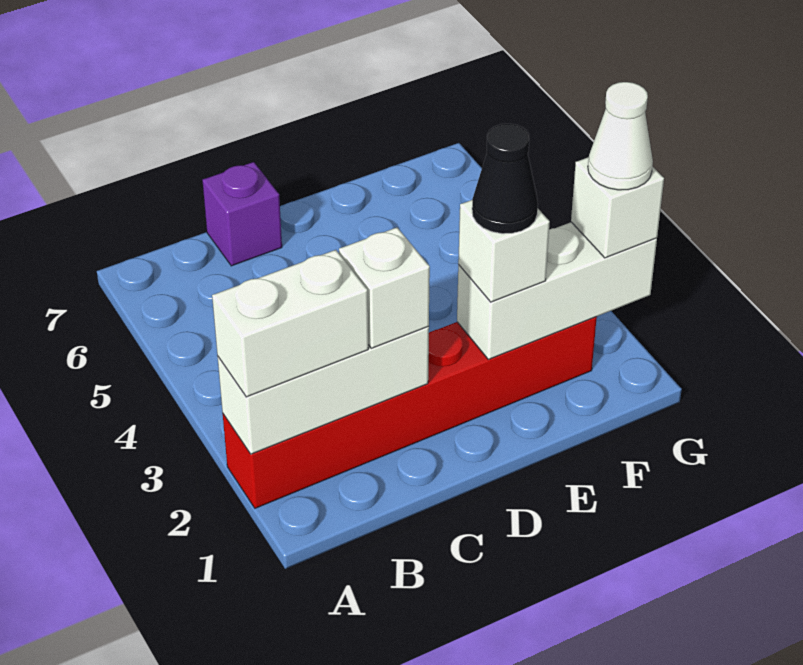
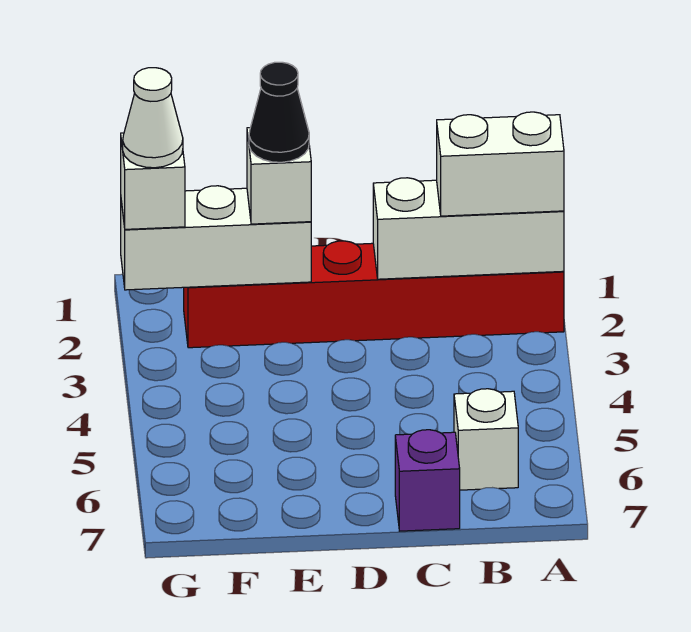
white 1x1 brick [339,227,430,348] -> white 1x1 brick moved to [454,389,518,490]

